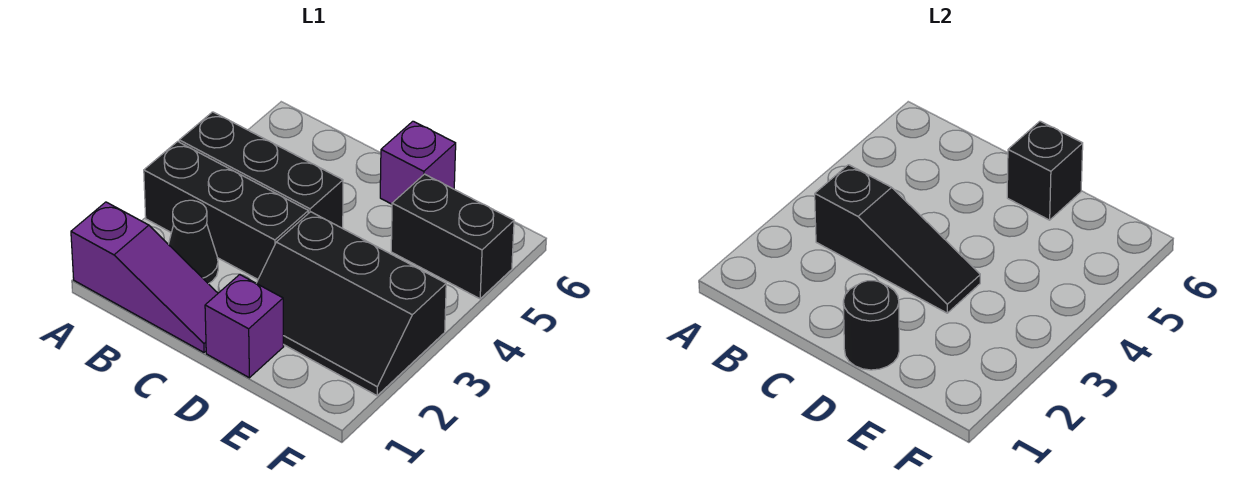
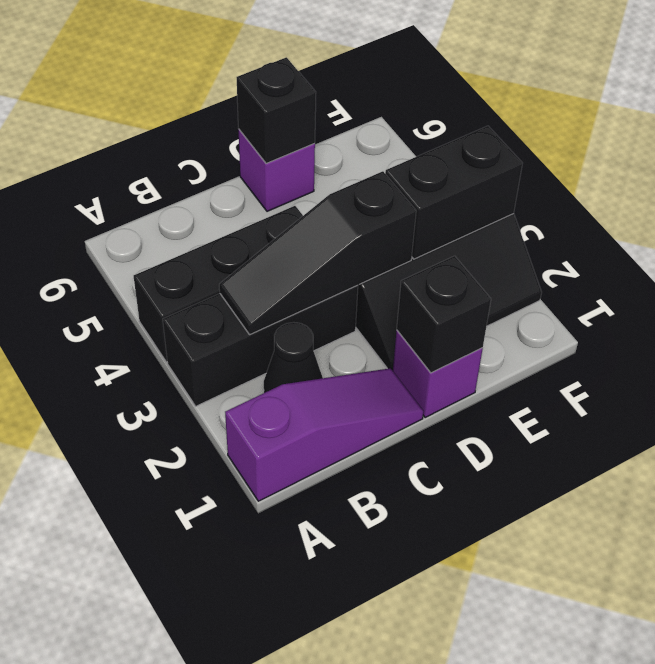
black 1x3 slope [815,165,980,313] -> black 1x3 slope turned to [219,171,416,334]
black 1x1 round brick [843,281,899,370] -> black 1x1 brick [397,256,491,373]
black 1x2 brick [391,174,514,299] -> black 1x2 brick moved to [385,126,523,259]

